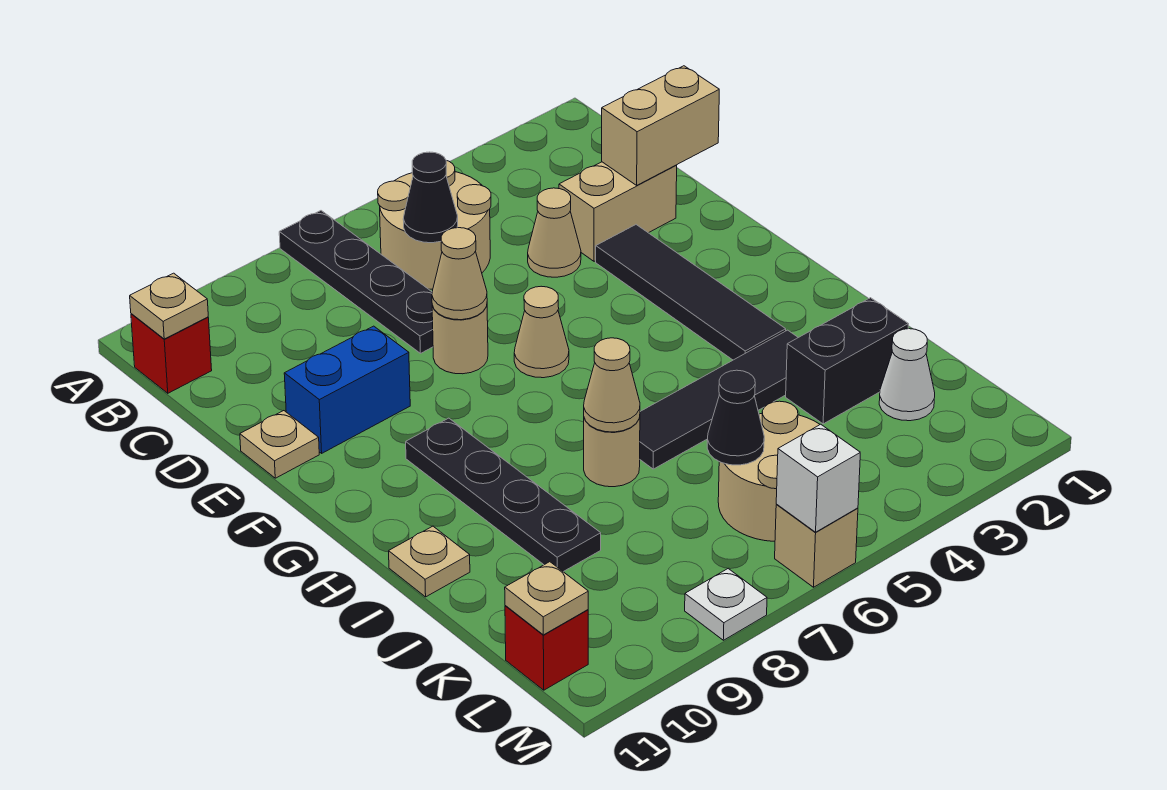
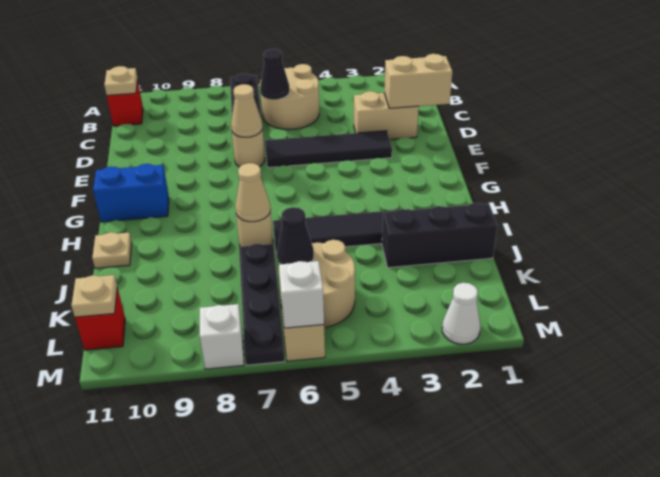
tan 1x1 cone [528,188,581,277] -> none
black 1x4 tile [596,225,786,360] -> black 1x4 tile turned to [265,131,392,168]
blue 1x2 brick [284,326,410,453] -> blue 1x2 brick moved to [93,164,169,222]
tan 1x1 plate [240,411,319,478] -> none
tan 1x1 cone [514,286,569,378] -> none
black 1x4 plate [406,418,601,572] -> black 1x4 plate moved to [239,244,285,365]
black 1x2 brick [786,298,908,424] -> black 1x3 brick [382,203,498,268]
white 1x1 cone [879,329,935,421] -> white 1x1 cone moved to [442,283,480,344]
white 1x1 plate [685,569,767,640] -> white 1x1 brick [200,304,244,369]

